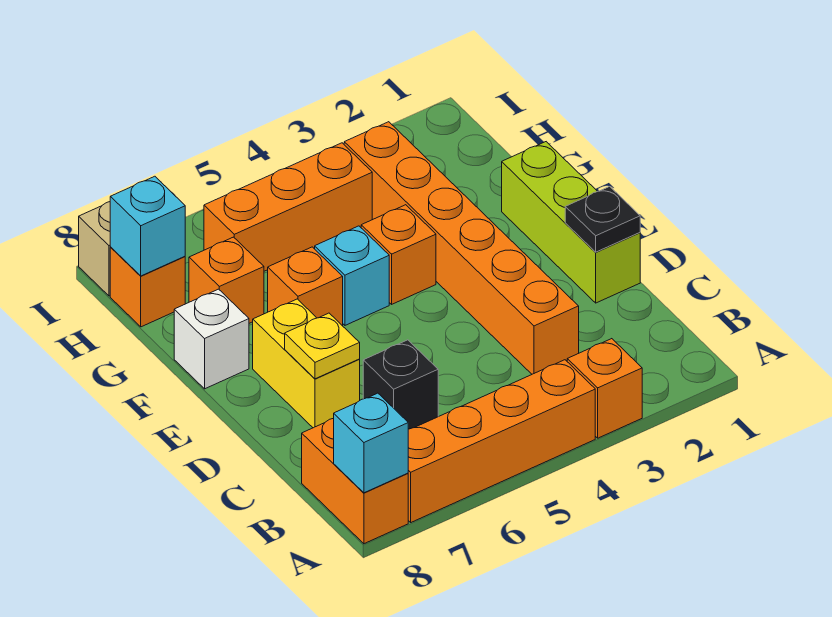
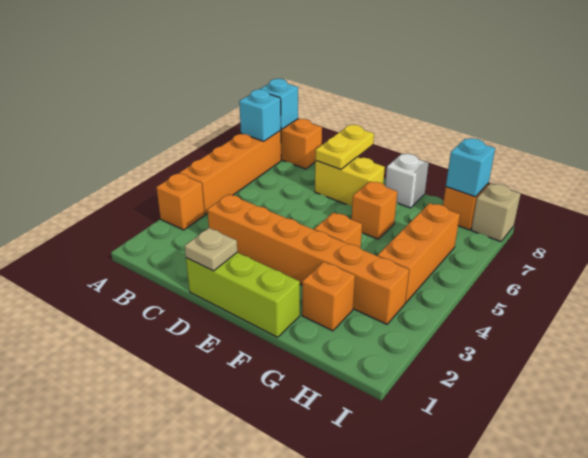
black 1x1 brick [363,340,438,429] -> none
black 1x1 plate [565,187,640,252] -> tan 1x1 plate [185,228,237,271]
yellow 1x1 plate [285,313,360,379] -> yellow 1x2 plate [315,125,374,170]
cyan 1x1 brick [315,226,389,325] -> cyan 1x1 brick moved to [239,89,281,141]
orange 1x1 brick [189,237,264,323] -> orange 1x1 brick moved to [302,262,355,331]

